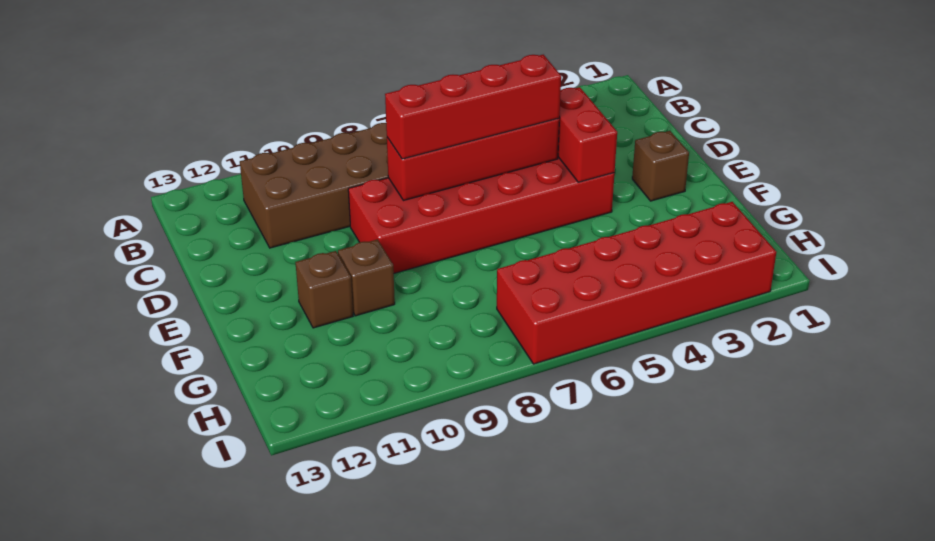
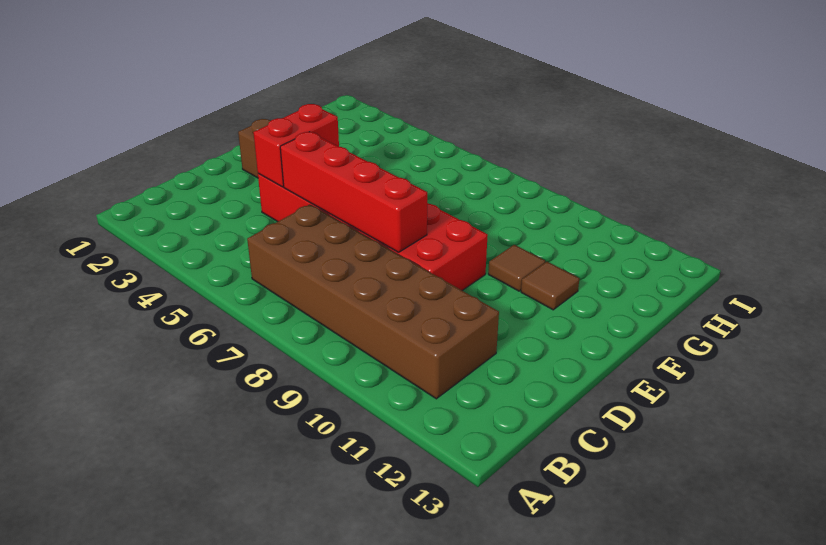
red 1x4 brick [385,55,561,159] -> none
brown 1x1 brick [338,239,395,316] -> brown 1x1 tile [488,245,545,291]
brown 1x1 brick [296,251,353,328] -> brown 1x1 tile [521,262,579,310]
red 2x6 brick [497,202,776,364] -> none

